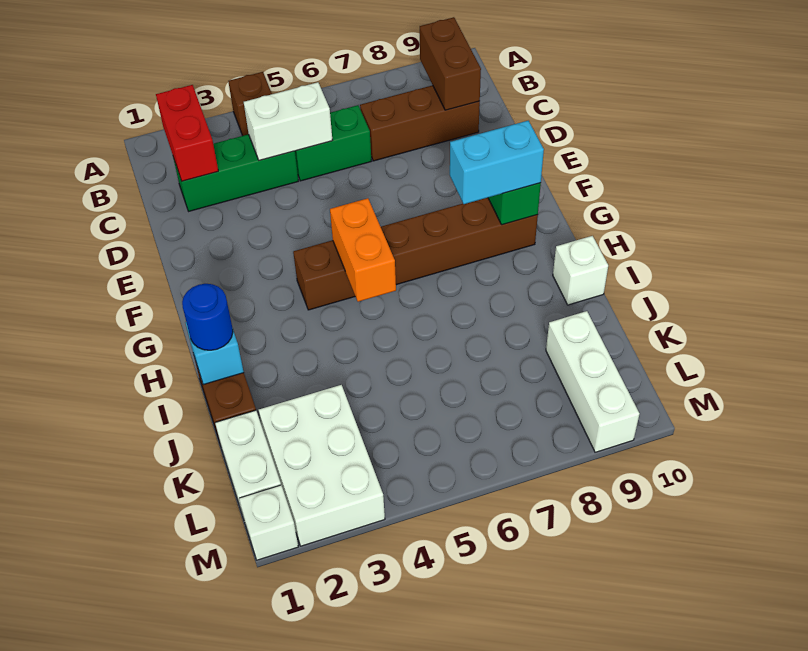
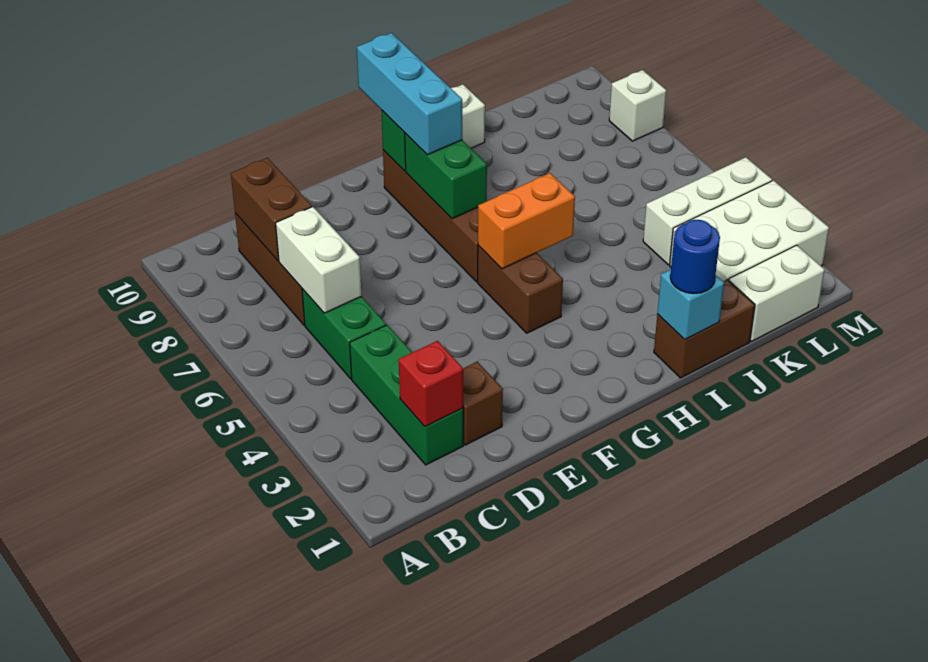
brown 1x1 brick [228,72,272,136] -> brown 1x1 brick moved to [463,362,503,445]
red 1x2 brick [156,85,218,181] -> red 1x1 brick [399,341,463,427]
brown 1x2 brick [420,17,481,110] -> brown 1x2 brick turned to [231,158,312,261]
white 1x2 brick [244,82,332,160] -> white 1x2 brick moved to [276,207,362,313]
none -> green 1x2 brick [405,133,487,219]
cyan 1x2 brick [450,121,544,204] -> cyan 1x3 brick [357,33,462,155]
white 1x3 brick [546,311,639,452] -> white 1x3 brick moved to [643,157,772,265]
white 1x1 brick [239,485,298,560] -> white 1x1 brick moved to [609,70,666,141]

